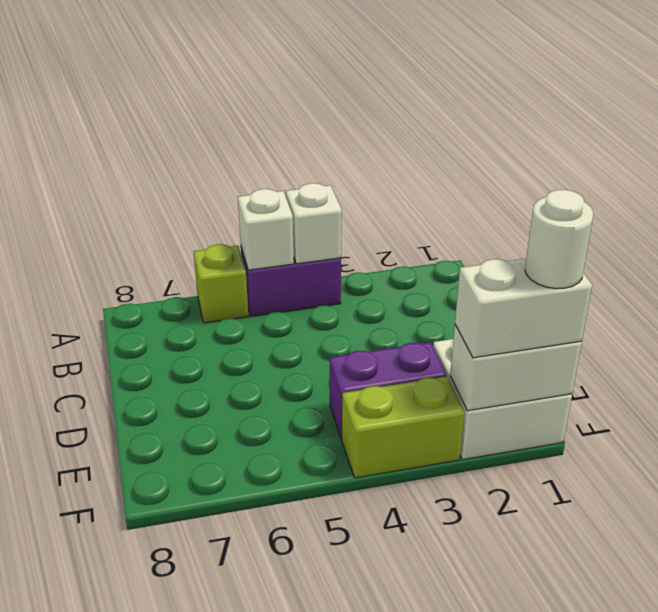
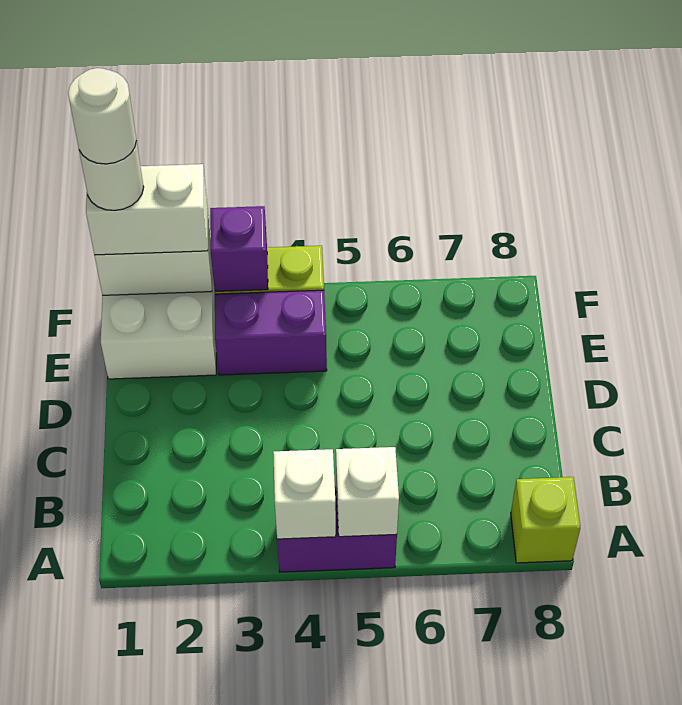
lime 1x1 brick [193,244,249,323] -> lime 1x1 brick moved to [511,477,580,563]
none -> white 1x1 round brick [68,68,137,164]
none -> purple 1x1 brick [210,206,268,291]

